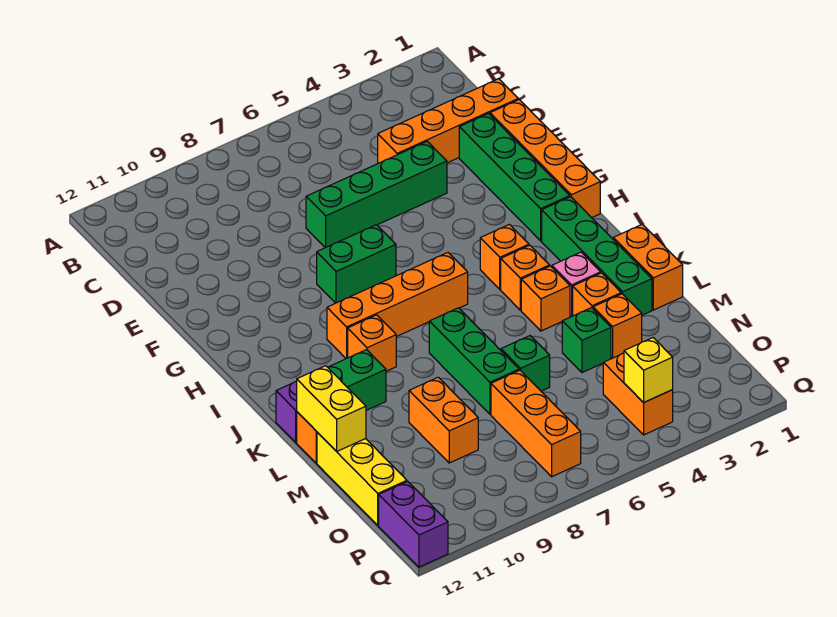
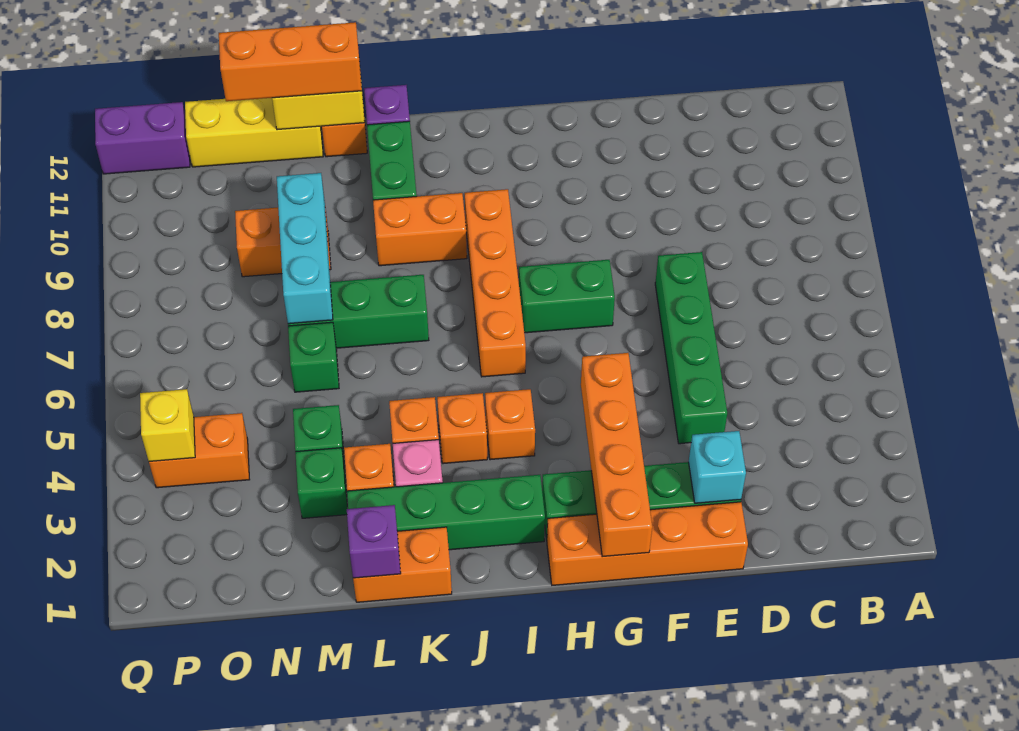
orange 1x4 brick [378,79,518,163] -> orange 1x4 brick moved to [581,353,652,557]
none -> cyan 1x1 brick [689,431,746,503]
green 1x2 brick [317,225,396,303] -> green 1x2 brick turned to [519,260,615,333]
orange 1x1 brick [348,315,396,371] -> orange 1x2 brick [373,193,467,266]
none -> purple 1x1 brick [347,505,401,578]
orange 1x1 brick [593,294,642,358] -> green 1x1 brick [295,448,347,518]
none -> cyan 1x3 brick [277,173,333,324]
orange 1x3 brick [491,370,581,477] -> orange 1x3 brick moved to [219,22,362,101]

